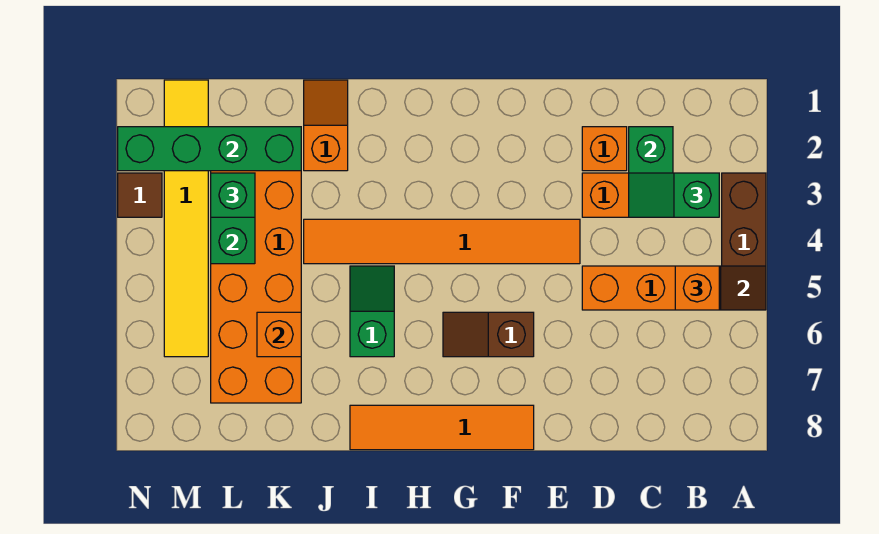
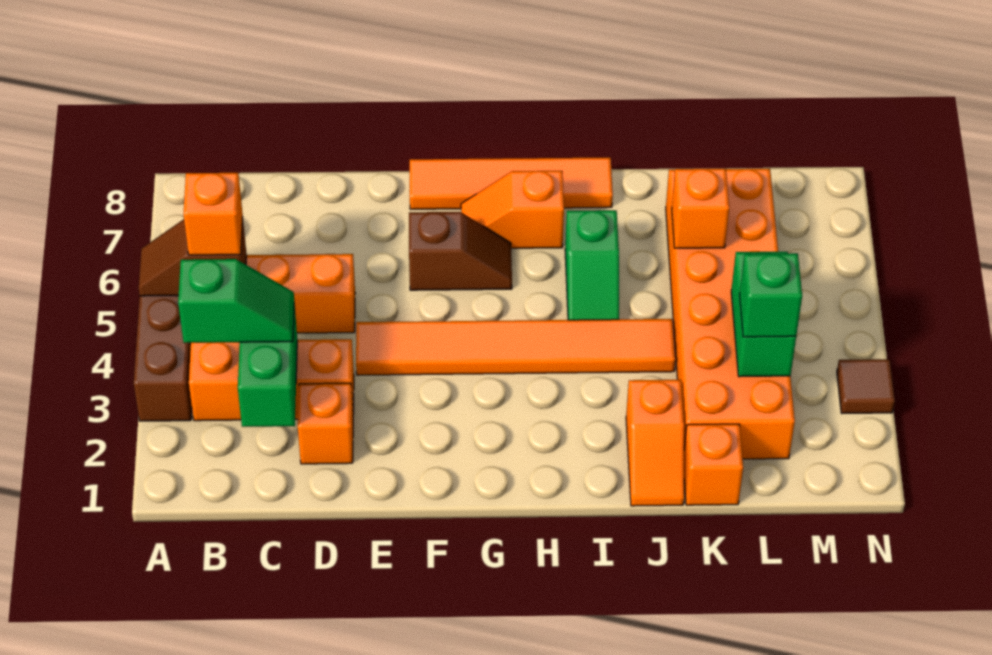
none -> orange 1x2 slope [461,171,564,248]
none -> orange 1x1 brick [684,424,743,505]
green 1x4 brick [118,127,301,171] -> none
yellow 1x6 tile [164,80,208,357] -> none

